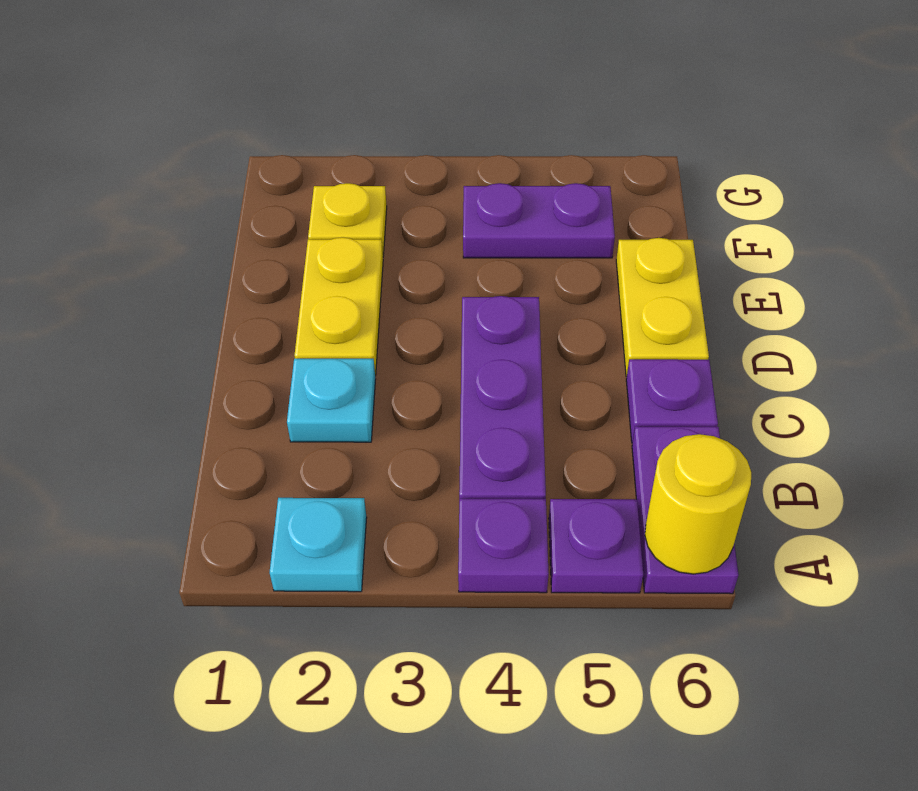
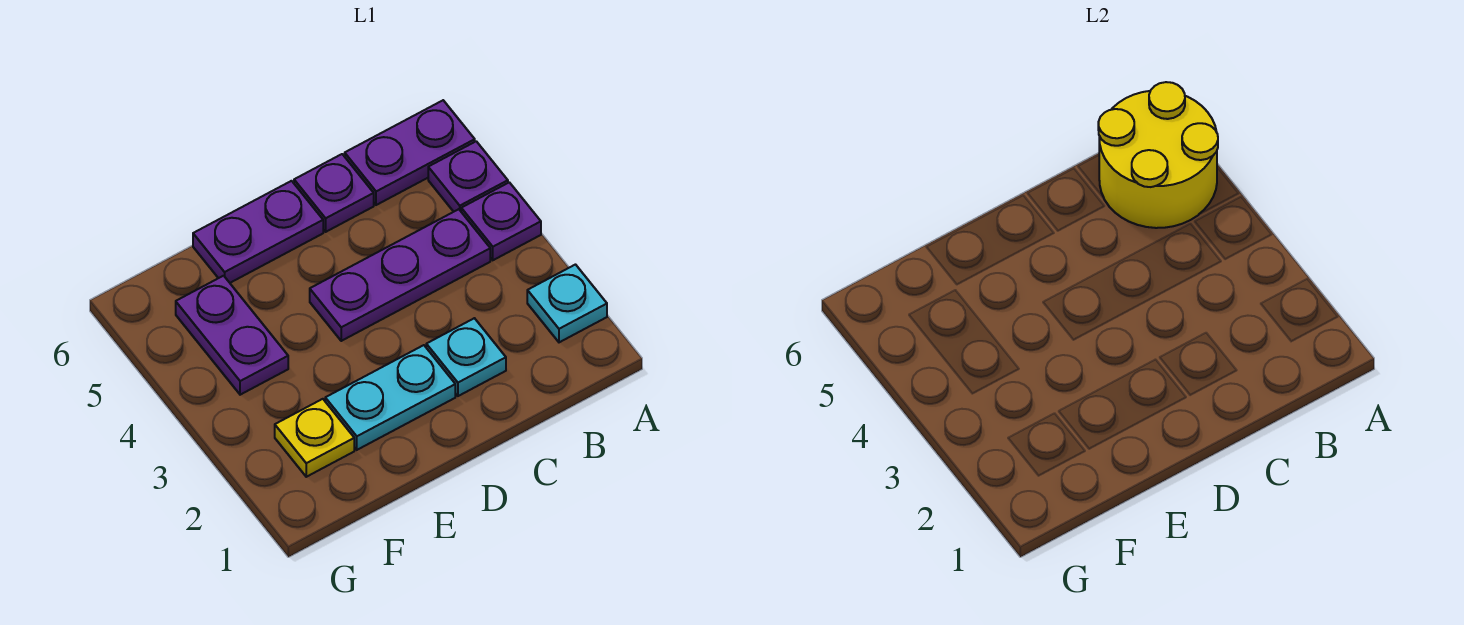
yellow 1x1 round brick [645,434,751,574] -> yellow 2x2 round brick [1098,82,1218,228]
yellow 1x2 plate [294,237,383,376] -> cyan 1x2 plate [325,345,455,450]
yellow 1x2 plate [616,238,709,377] -> purple 1x2 plate [193,181,323,283]

